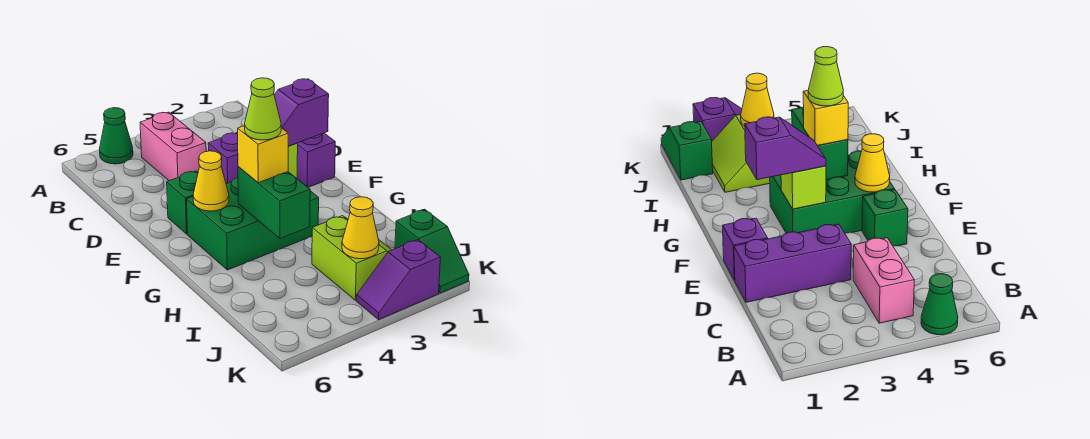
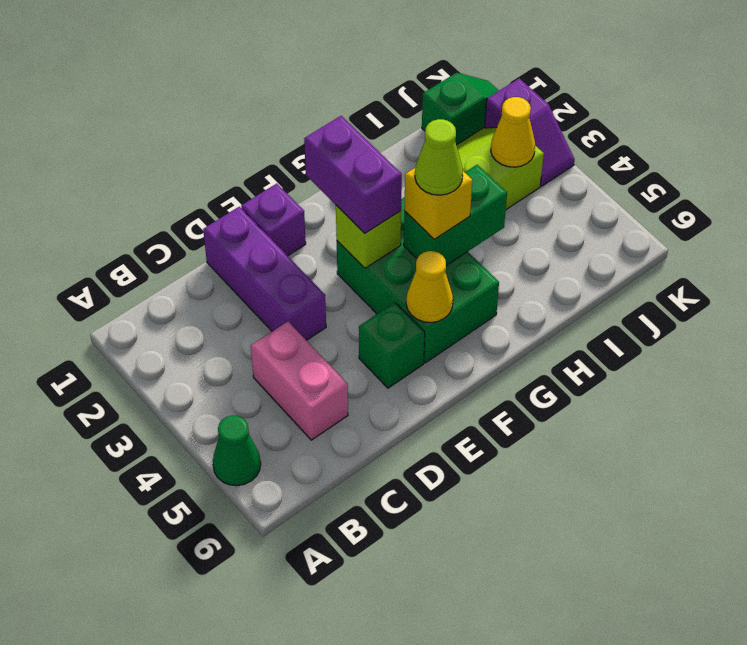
pink 1x2 brick [140,112,206,181] -> pink 1x2 brick turned to [251,322,348,440]
purple 1x2 slope [274,79,329,146] -> purple 1x2 brick [304,116,402,233]

